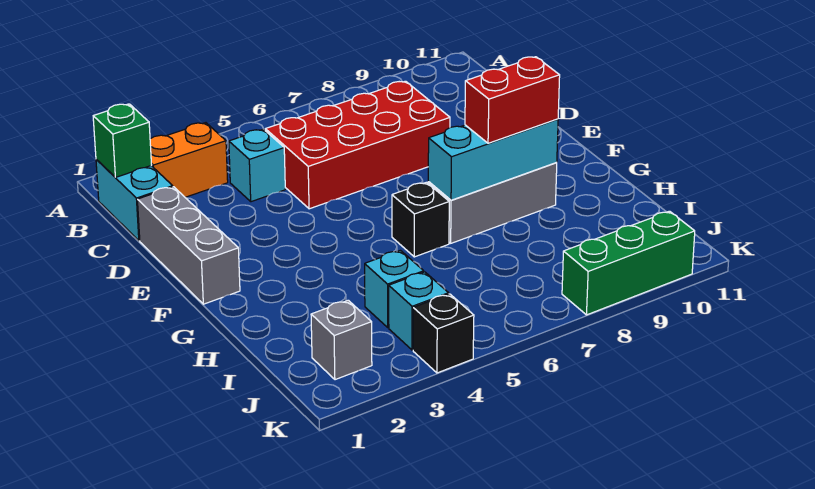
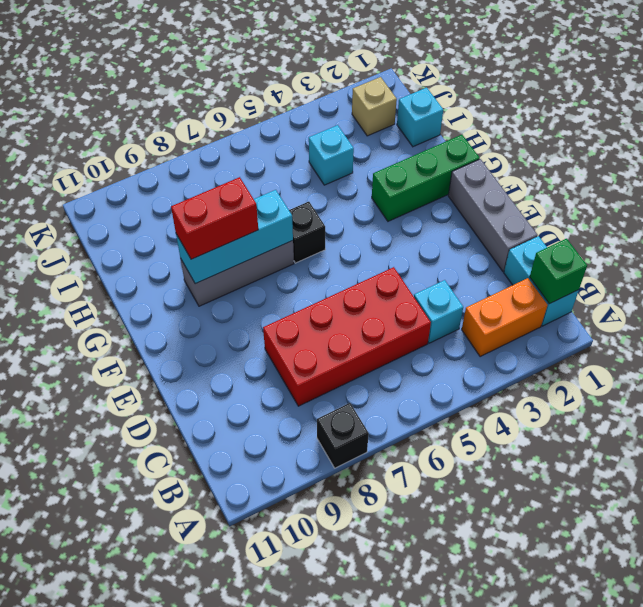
grey 1x1 brick [311,300,372,380] -> tan 1x1 brick [352,77,397,136]
cyan 1x1 brick [389,272,449,350] -> cyan 1x1 brick moved to [397,88,443,147]
black 1x1 brick [413,294,474,373] -> black 1x1 brick moved to [317,403,369,468]
green 1x3 brick [562,211,695,315] -> green 1x3 brick moved to [372,135,480,221]

